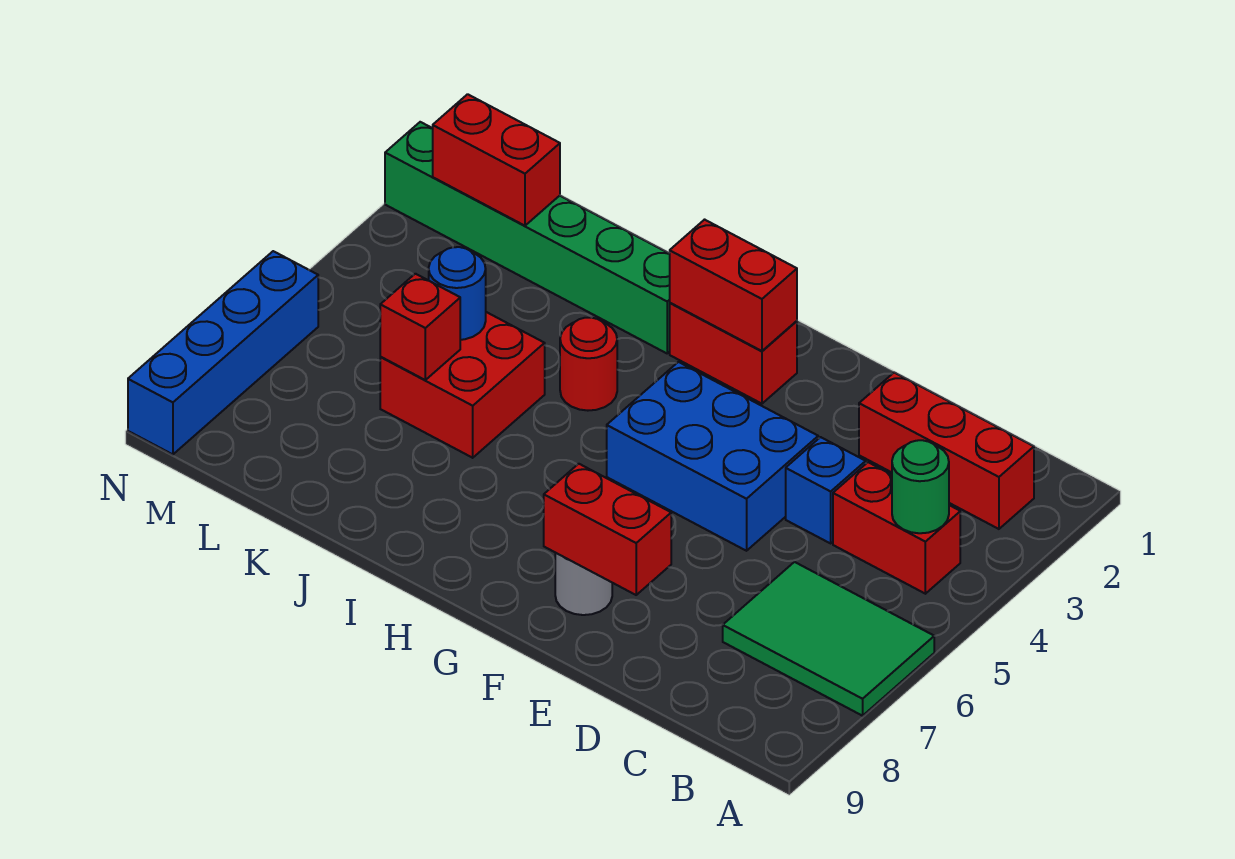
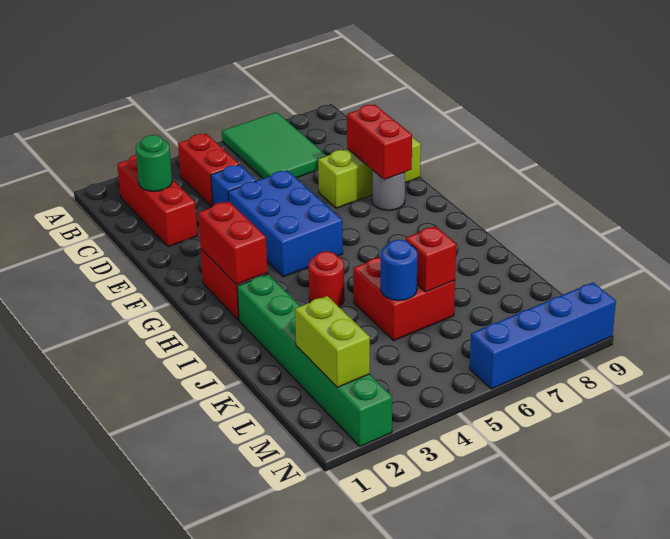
green 1x1 round brick [892,440,949,533] -> green 1x1 round brick moved to [136,135,172,191]
none -> lime 1x3 brick [318,137,421,208]
red 1x2 brick [433,94,560,226] -> lime 1x2 brick [295,296,370,387]

